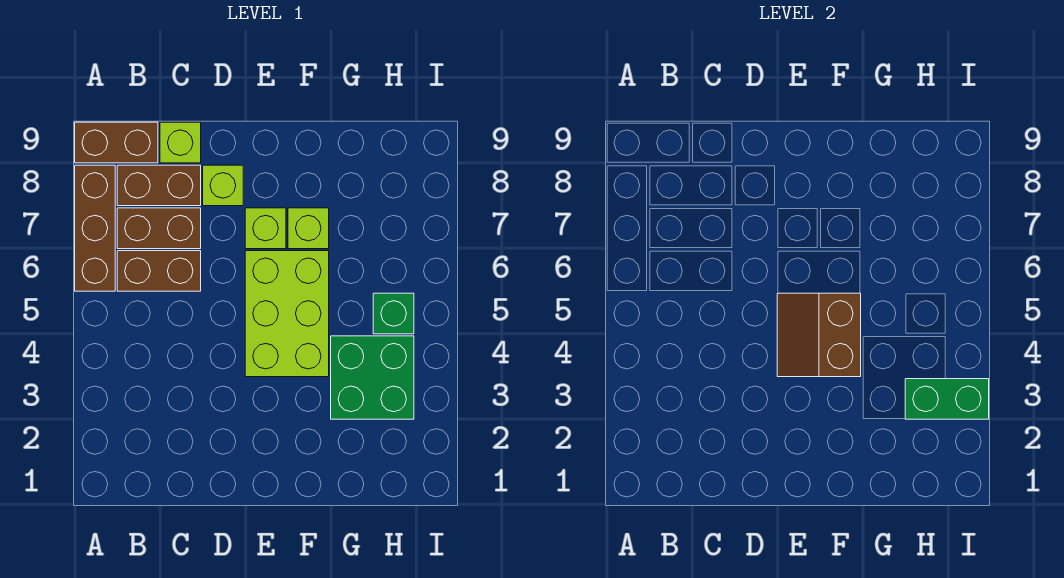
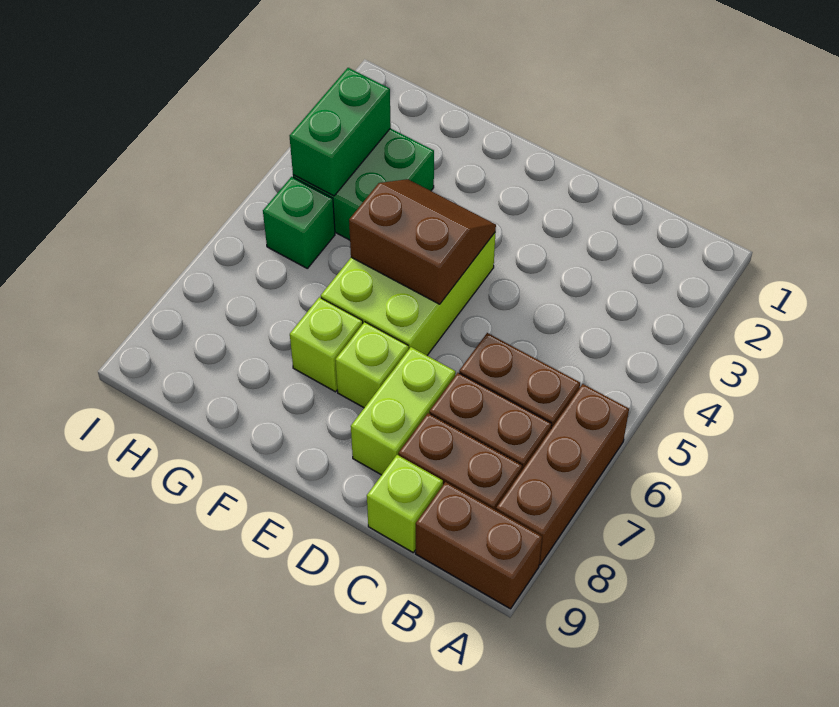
lime 1x1 brick [203,165,243,206] -> lime 1x2 brick [351,347,456,475]
brown 2x2 slope [777,293,861,377] -> brown 2x2 slope turned to [349,179,496,304]
green 1x2 brick [905,379,989,419] -> green 1x2 brick turned to [290,68,391,196]

